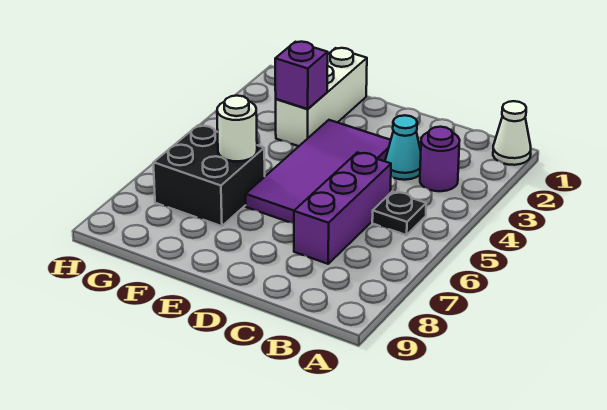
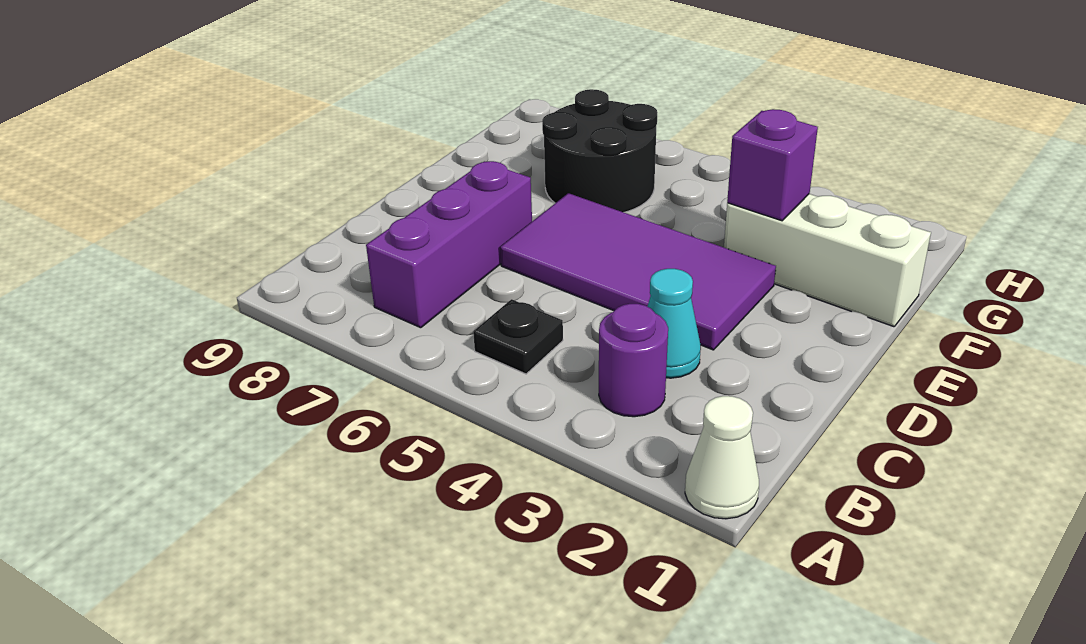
purple 1x3 brick [294,152,391,264] -> purple 1x3 brick turned to [366,161,532,328]
black 2x2 brick [153,126,265,226] -> black 2x2 round brick [542,89,657,212]
white 1x1 round brick [217,96,257,161] -> none

